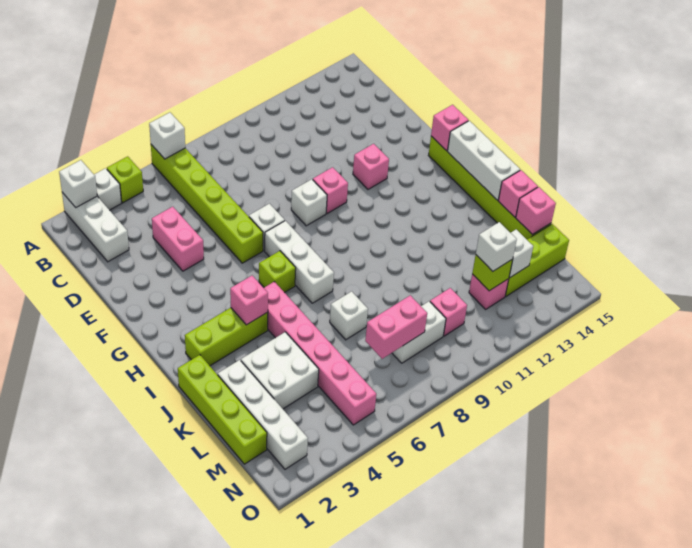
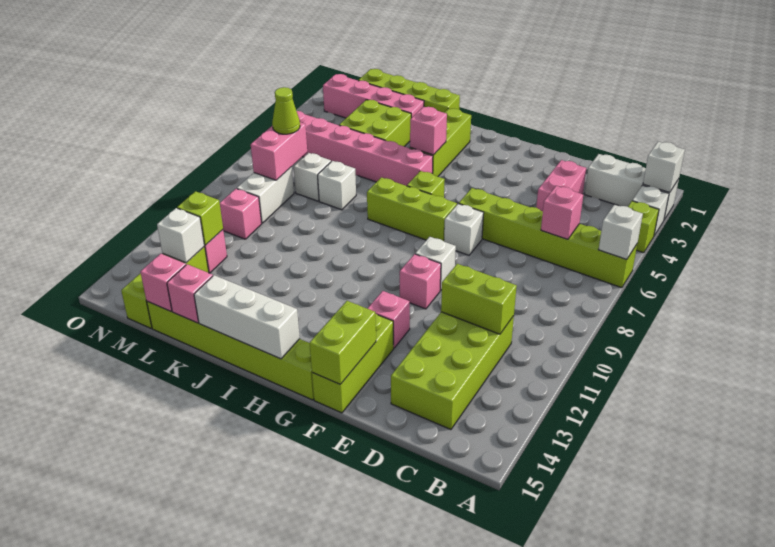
none -> lime 2x4 brick [391,312,514,430]
none -> lime 1x2 brick [441,264,517,334]
pink 1x2 brick [152,207,204,271] -> pink 1x2 brick turned to [536,160,586,211]
none -> lime 1x3 brick [312,314,394,413]
none -> lime 1x2 brick [310,301,376,384]
white 1x3 brick [265,221,334,303] -> lime 1x3 brick [367,177,457,241]
pink 1x1 brick [431,105,469,151] -> pink 1x1 brick moved to [541,186,583,239]
white 1x4 brick [218,360,308,469] -> pink 1x4 brick [323,74,424,118]
white 2x2 brick [241,332,319,409] -> lime 2x2 brick [339,100,411,147]
none -> lime 1x1 cone [272,87,300,134]
white 1x1 brick [476,222,517,271] -> white 1x1 brick moved to [294,153,331,201]

